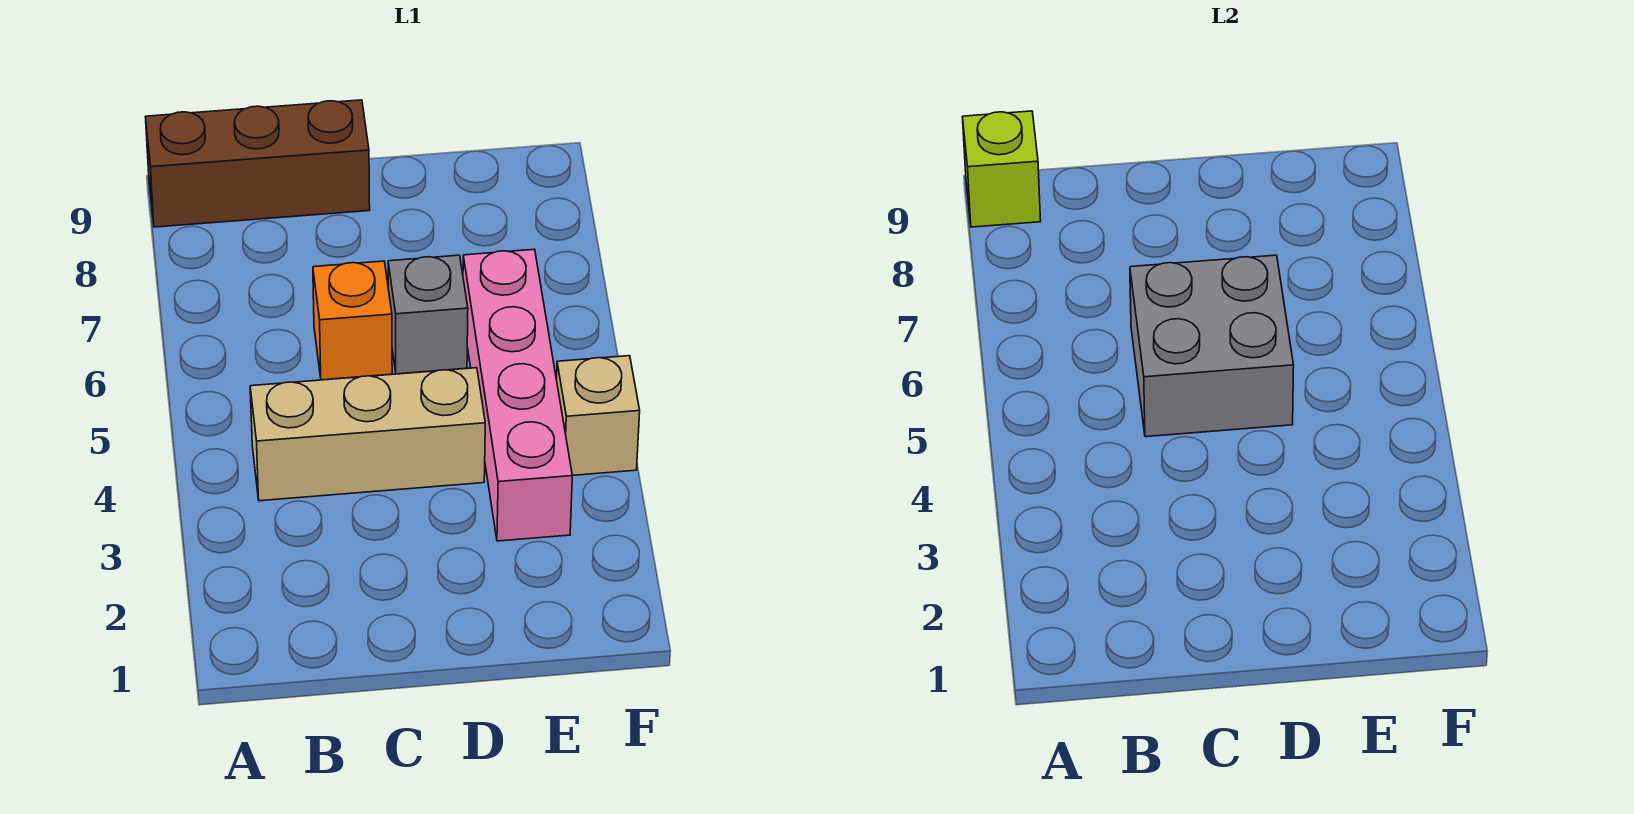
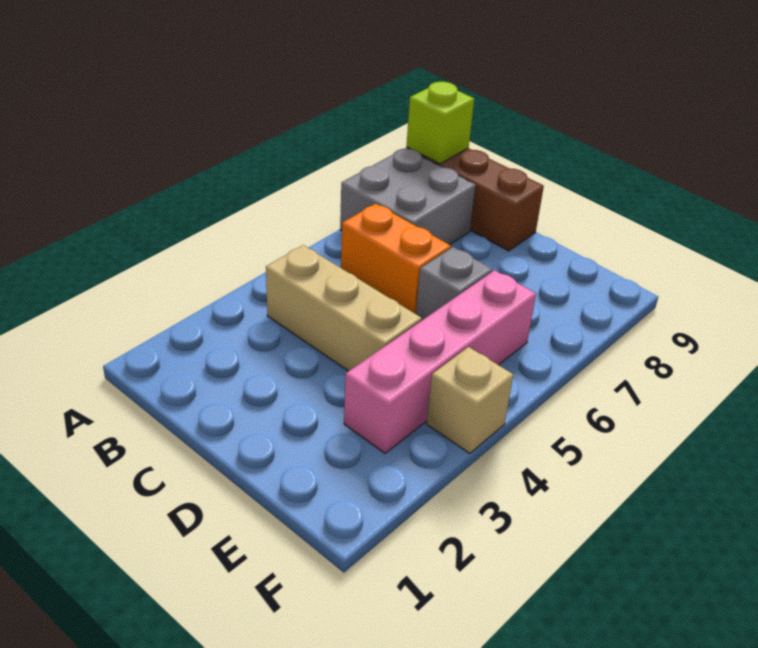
grey 2x2 brick [1130,255,1294,437] -> grey 2x2 brick moved to [340,148,476,245]
orange 1x1 brick [313,261,392,380] -> orange 1x2 brick [341,204,451,314]

